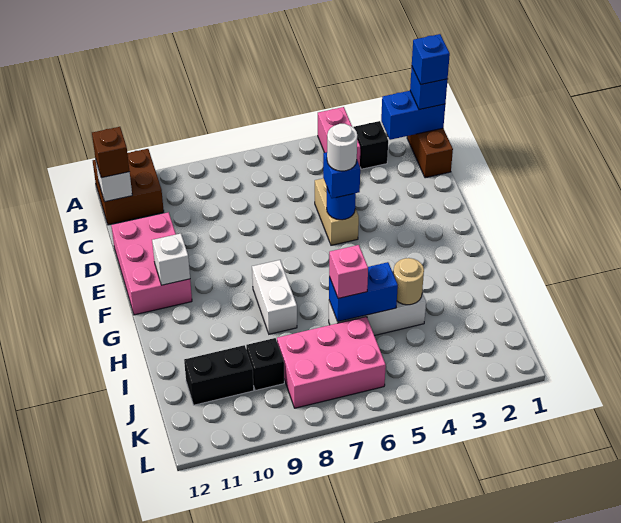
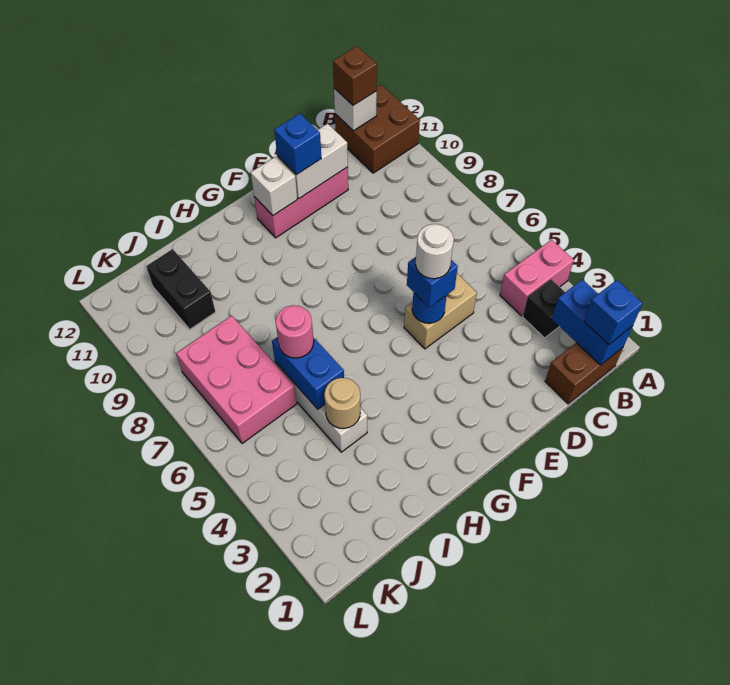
blue 1x1 brick [412,34,450,84] -> blue 1x1 brick moved to [274,114,321,175]
pink 2x3 brick [111,212,192,315] -> pink 1x3 brick [254,167,348,238]
white 1x2 brick [252,260,297,334] -> white 1x2 brick moved to [277,124,348,198]
pink 1x1 brick [329,245,368,298] -> pink 1x1 round brick [276,305,314,358]
black 1x1 brick [246,338,284,391] -> none

